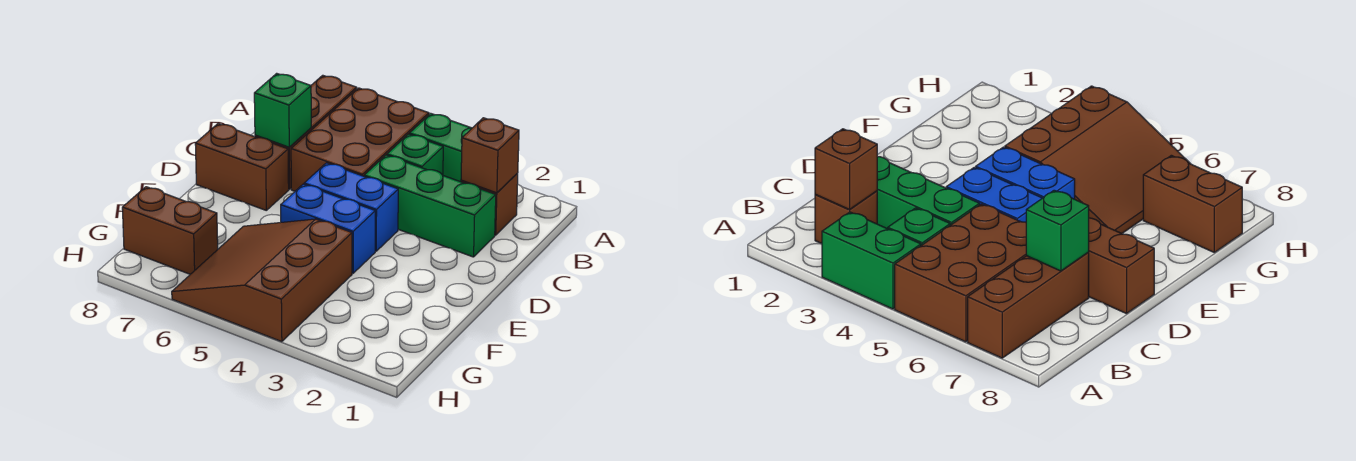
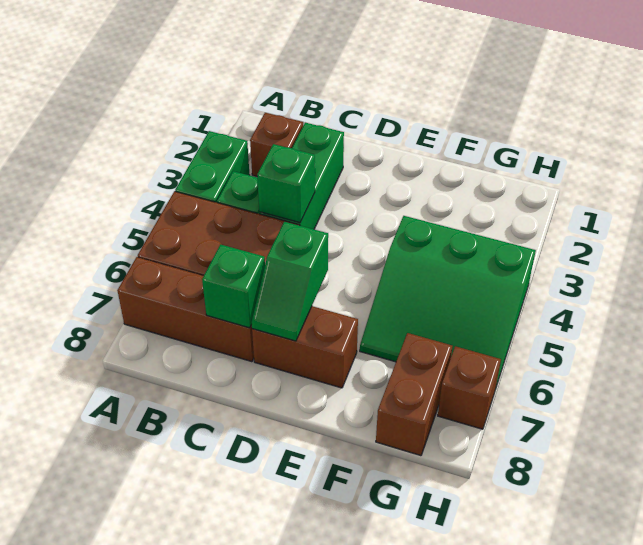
brown 1x1 brick [461,118,519,193] -> brown 1x1 brick moved to [438,346,501,429]
none -> green 1x1 brick [257,144,315,223]
blue 1x2 brick [304,163,398,251] -> none
none -> green 1x2 slope [252,222,328,341]
brown 1x2 brick [195,124,289,210] -> brown 1x2 brick turned to [252,306,358,388]
blue 1x2 brick [281,184,375,273] -> none
brown 3x3 slope [172,219,352,342] -> green 3x3 slope [360,216,536,389]

